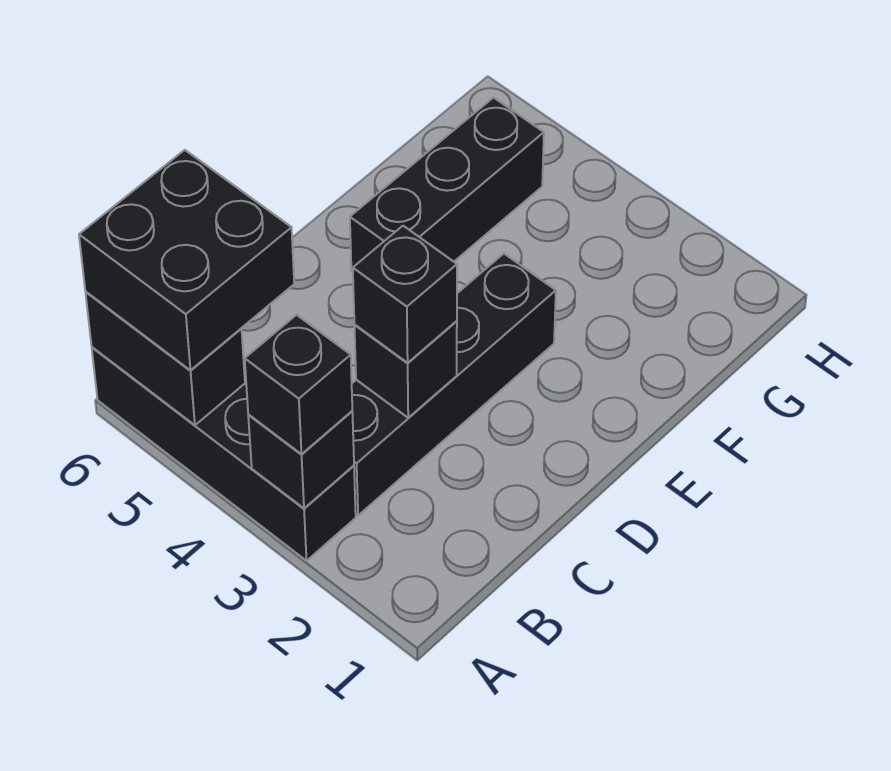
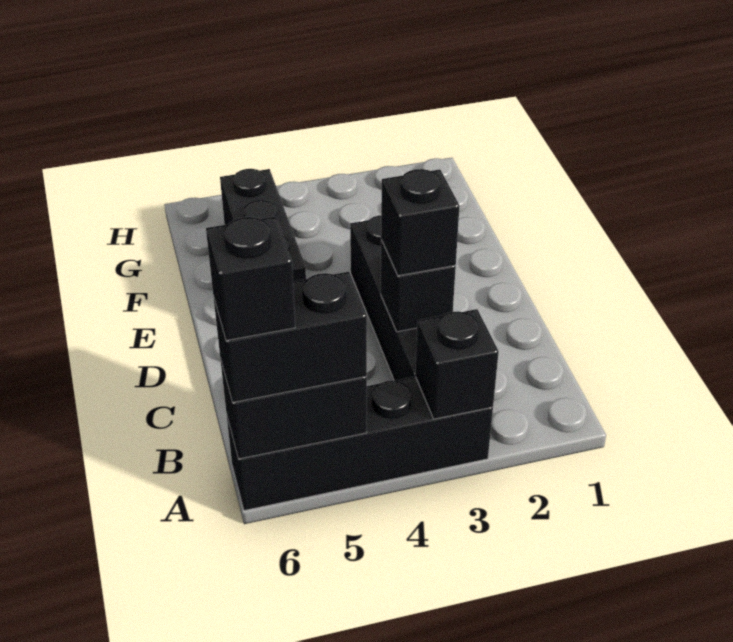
black 1x1 brick [245,315,352,454] -> black 1x1 brick moved to [206,216,295,341]
black 2x2 brick [79,150,294,370] -> black 1x2 brick [213,272,367,403]

